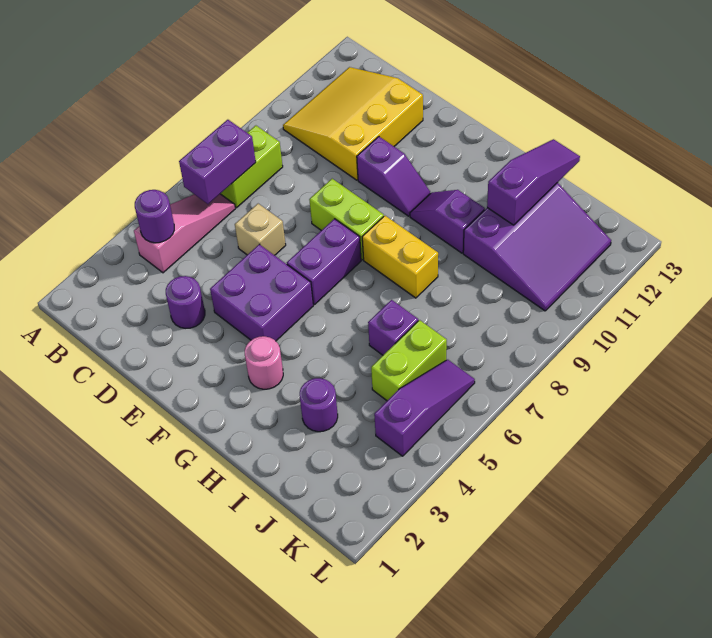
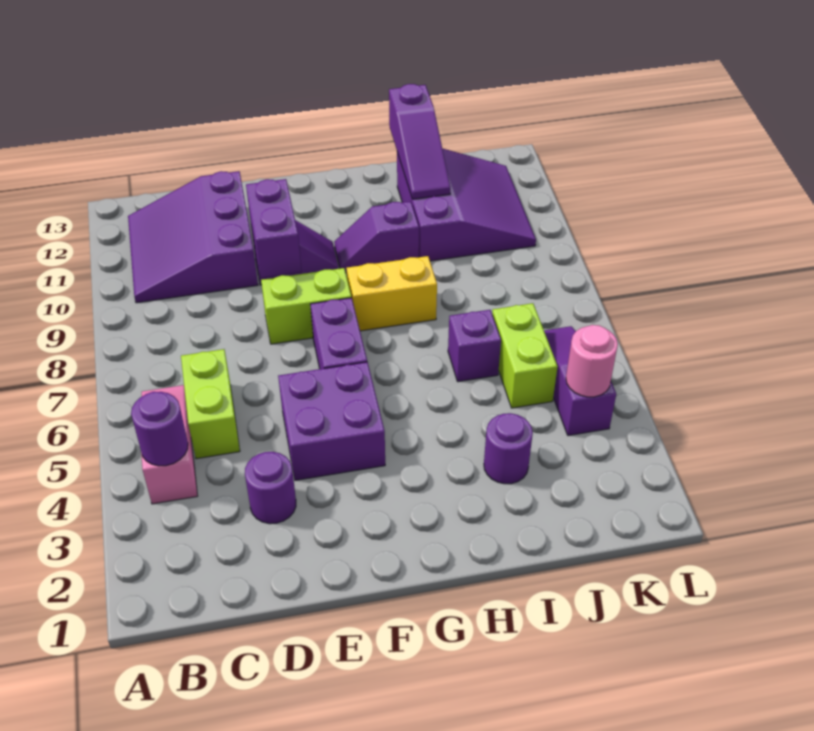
purple 1x2 brick [179,120,256,204] -> purple 1x2 brick moved to [246,179,301,278]
lime 1x2 brick [220,126,283,208] -> lime 1x2 brick moved to [181,349,240,459]
yellow 3x3 slope [283,67,423,180] -> purple 3x3 slope [128,171,258,303]
tan 1x1 brick [235,204,286,255] -> none
pink 1x1 round brick [245,336,283,389] -> pink 1x1 round brick moved to [566,325,618,397]
purple 1x3 slope [487,139,580,225] -> purple 1x3 slope turned to [389,84,450,199]

